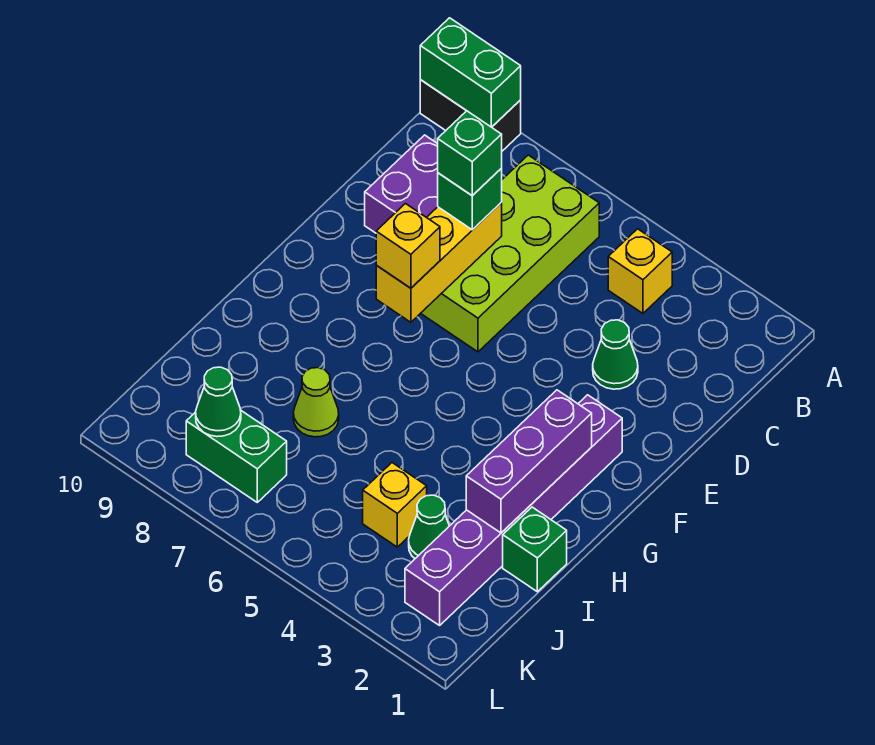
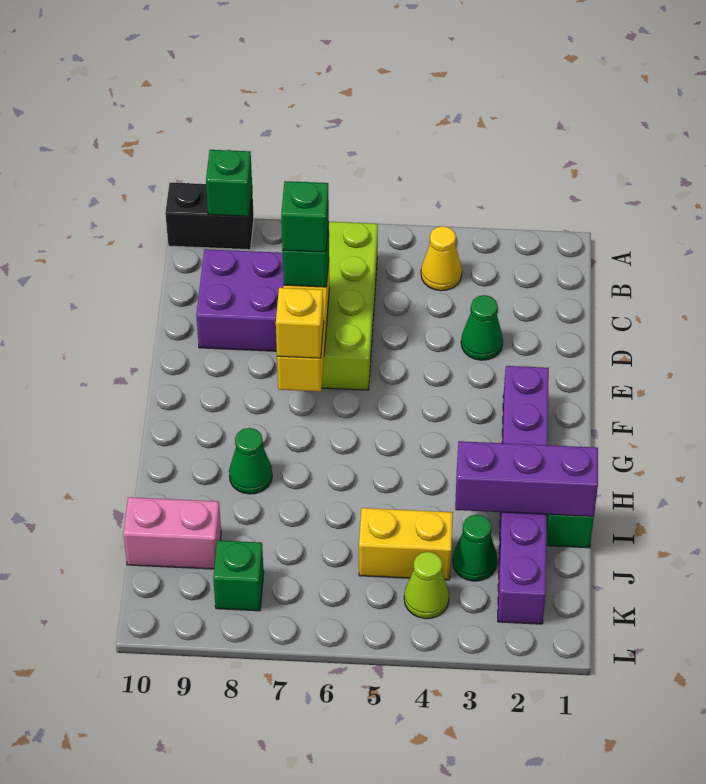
green 1x2 brick [420,18,521,127] -> green 1x1 brick [206,150,252,216]
yellow 1x1 brick [608,229,672,313] -> yellow 1x1 cone [421,226,462,291]
purple 1x3 brick [466,390,592,533] -> purple 1x3 brick turned to [455,441,598,517]
lime 1x1 cone [293,368,339,437] -> lime 1x1 cone moved to [404,552,449,619]
yellow 1x1 brick [363,463,427,547] -> yellow 1x2 brick [359,508,453,580]
none -> pink 1x2 brick [123,497,221,569]
green 1x2 brick [186,410,287,502] -> green 1x1 brick [213,540,264,611]
green 1x1 cone [196,367,241,437] -> green 1x1 cone moved to [229,428,272,494]

